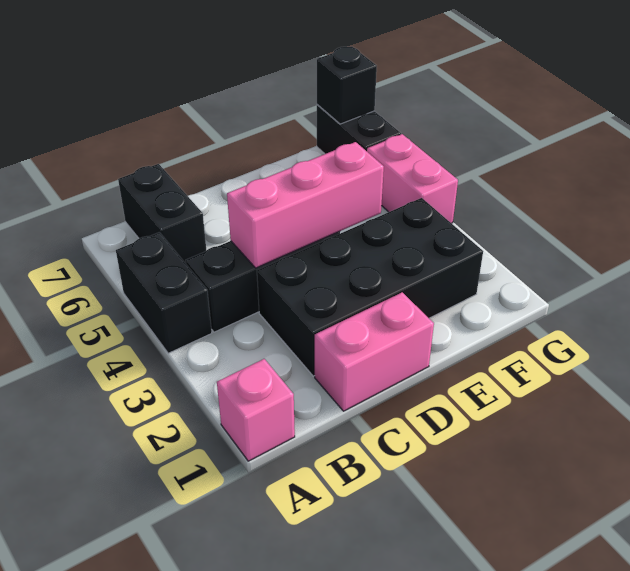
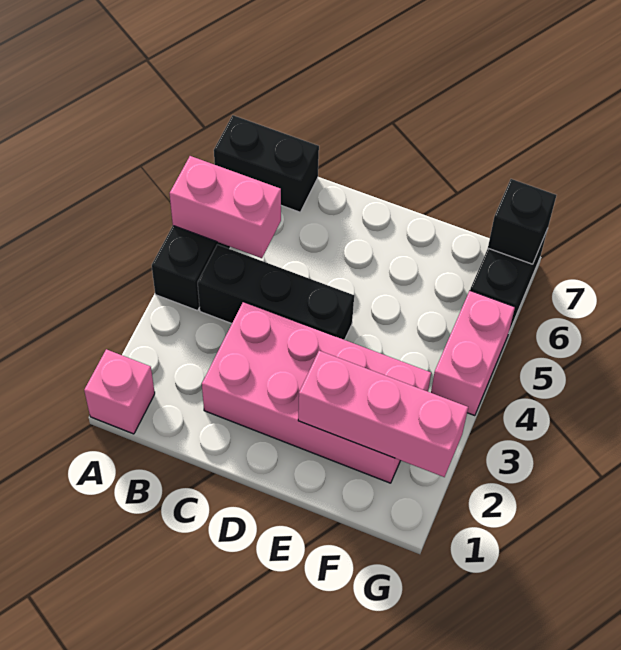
black 1x2 brick [118,164,207,264] -> black 1x2 brick turned to [214,115,319,212]
pink 1x2 brick [315,292,434,411] -> pink 1x2 brick moved to [170,156,281,258]
black 2x4 brick [257,198,483,376] -> pink 2x4 brick [202,302,431,483]
pink 1x3 brick [227,142,384,268] -> pink 1x3 brick moved to [298,351,468,477]

